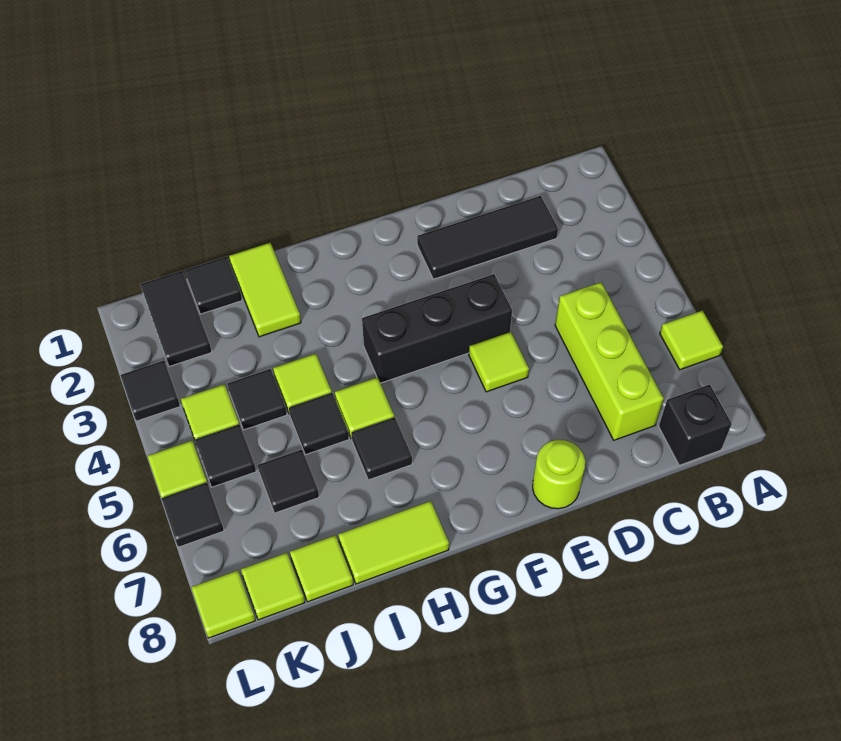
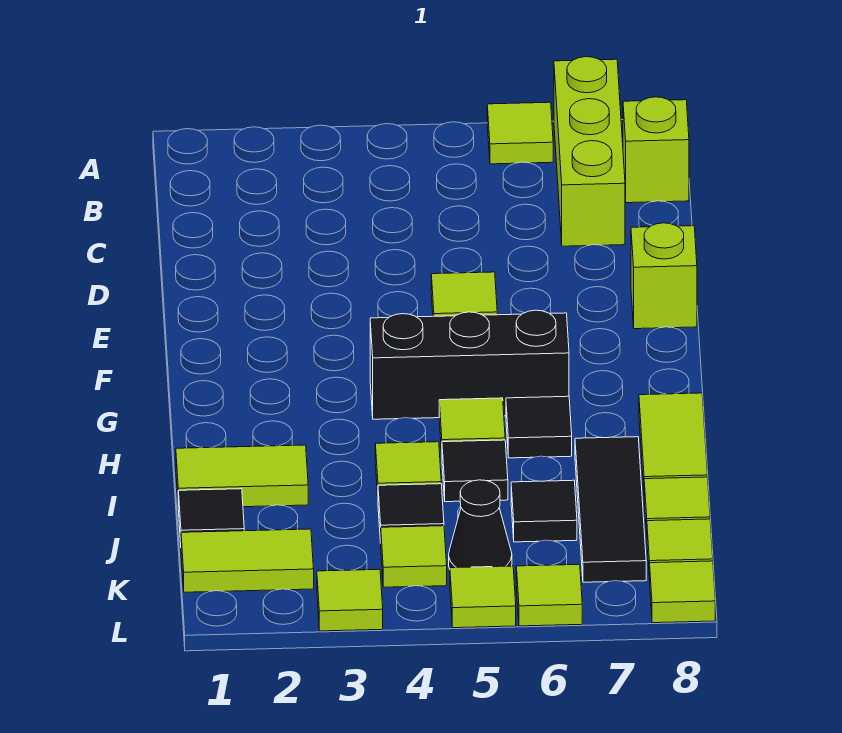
black 1x1 brick [659,384,732,465] -> lime 1x1 brick [623,97,689,203]
black 1x3 tile [417,196,558,279] -> black 1x3 tile moved to [575,437,646,582]
lime 1x3 brick [555,282,664,440] -> lime 1x3 brick turned to [554,57,625,246]
black 1x3 brick [362,274,512,383] -> black 1x3 brick turned to [370,310,569,419]
lime 1x1 round brick [533,440,585,509] -> lime 1x1 brick [631,223,697,329]
black 1x2 tile [140,271,212,367] -> lime 1x2 tile [181,529,314,592]
black 1x1 tile [195,424,256,487] -> black 1x1 cone [449,480,512,569]
black 1x1 tile [120,361,180,421] -> lime 1x1 tile [317,569,383,631]
black 1x1 tile [161,483,224,547] -> lime 1x1 tile [516,564,582,626]

